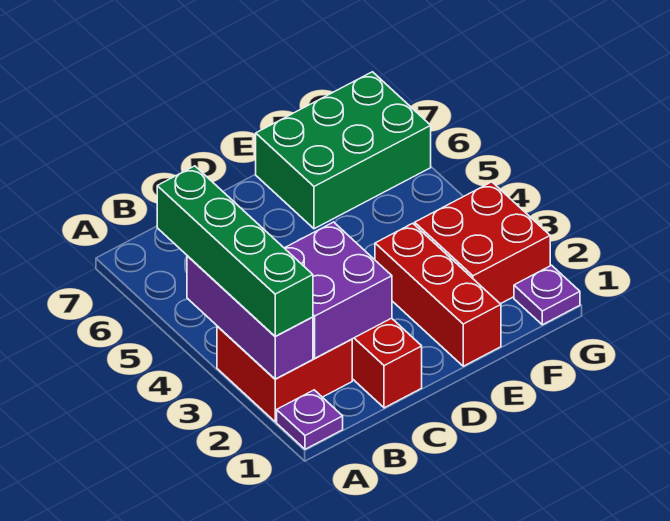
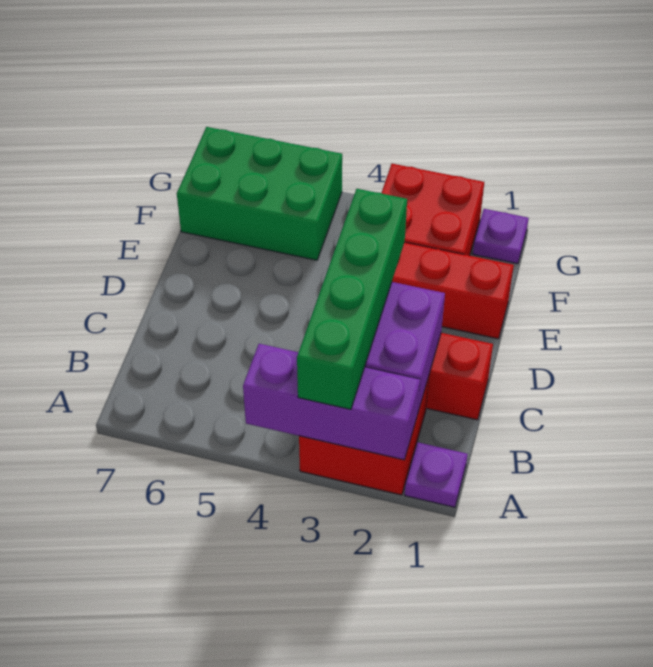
green 1x4 brick [157,166,313,336] -> green 1x4 brick turned to [297,189,407,410]
green 2x3 brick [256,72,431,229] -> green 2x3 brick turned to [177,127,342,260]

